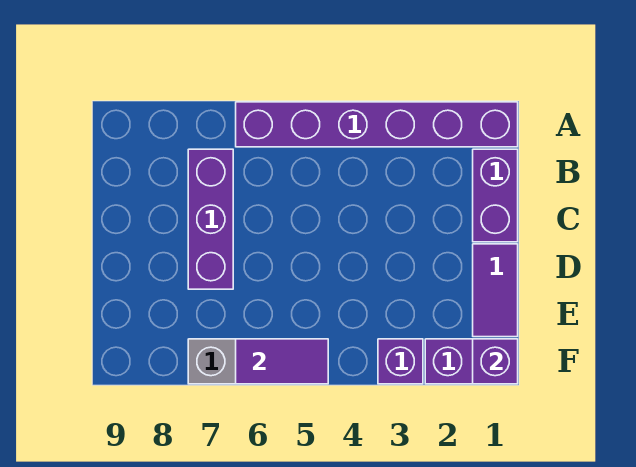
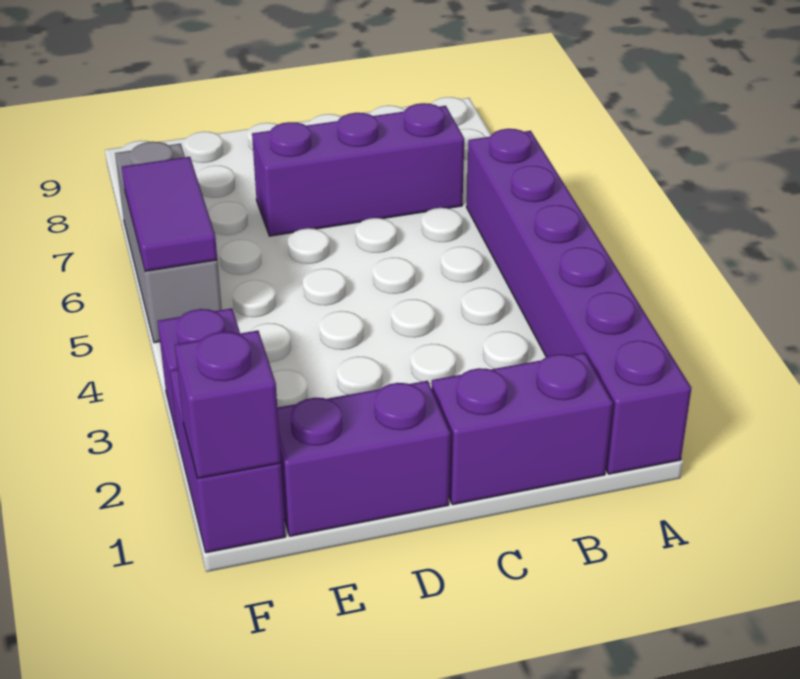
purple 1x2 tile [473,244,518,337] -> purple 1x2 brick [277,381,450,536]

